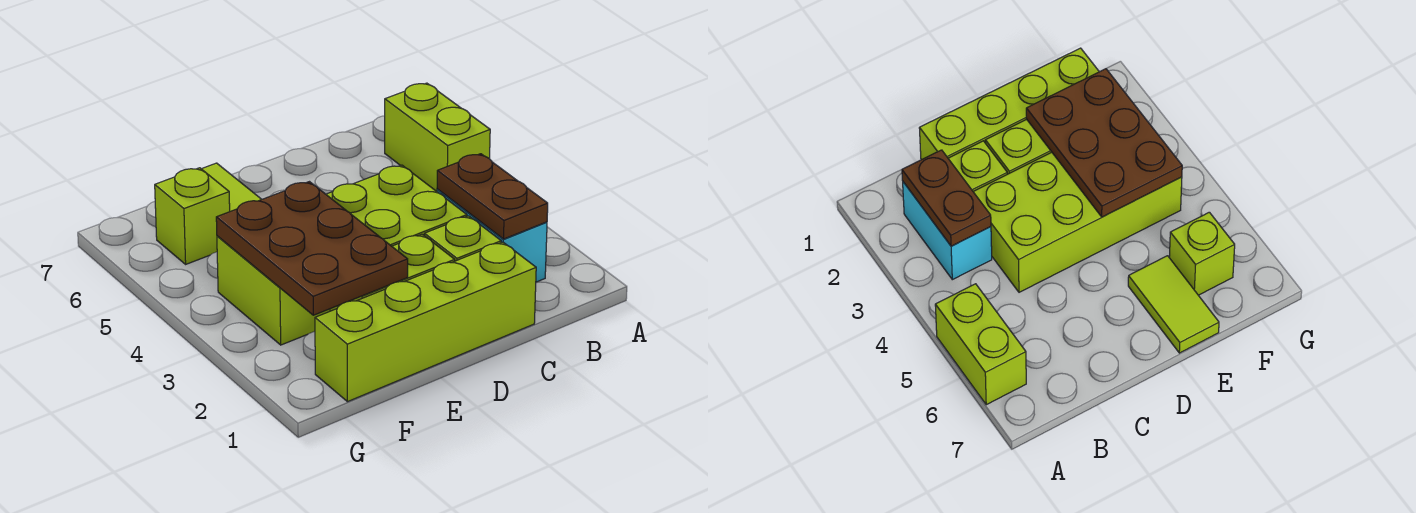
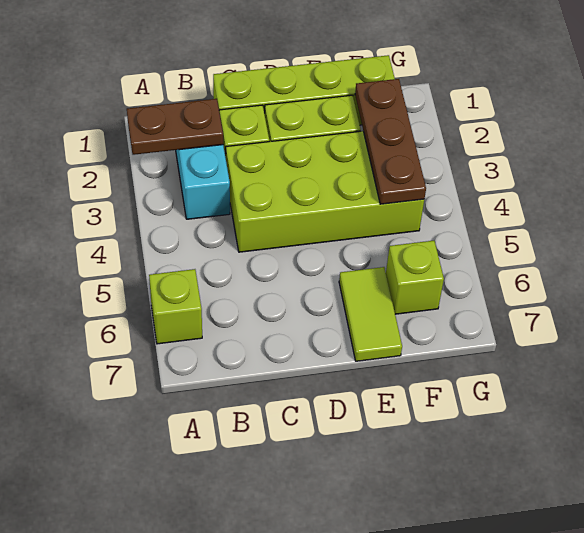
lime 1x2 brick [385,83,490,191] -> lime 1x1 brick [149,269,202,344]
brown 1x2 plate [437,154,548,239] -> brown 1x2 plate turned to [127,99,223,155]
brown 2x3 plate [216,182,408,315] -> brown 1x3 plate [355,79,426,204]

